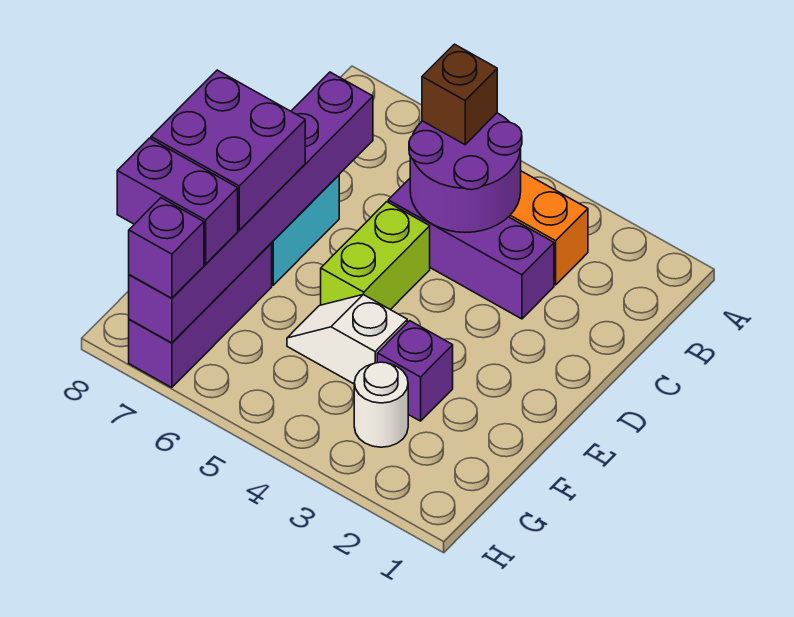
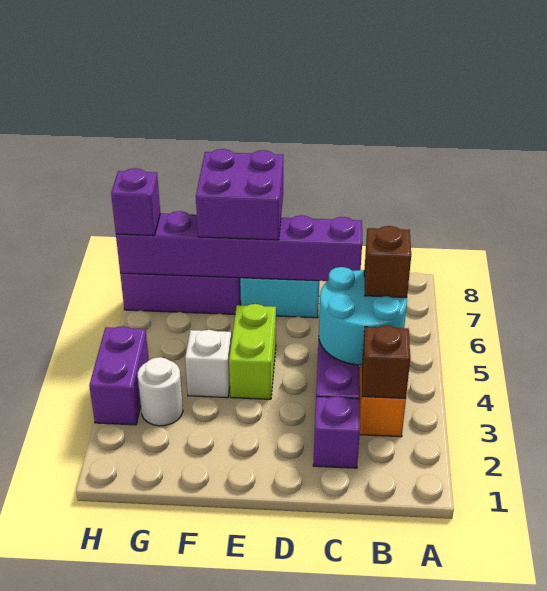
none -> brown 1x1 brick [362,326,410,398]
purple 2x2 round brick [409,113,522,232] -> cyan 2x2 round brick [319,267,407,365]
lime 1x2 brick [321,202,430,310] -> lime 1x2 brick turned to [229,304,276,399]
purple 1x1 brick [377,321,453,421] -> purple 1x1 brick moved to [313,396,360,468]
purple 1x2 brick [117,138,238,264] -> purple 1x2 brick moved to [89,326,149,425]

